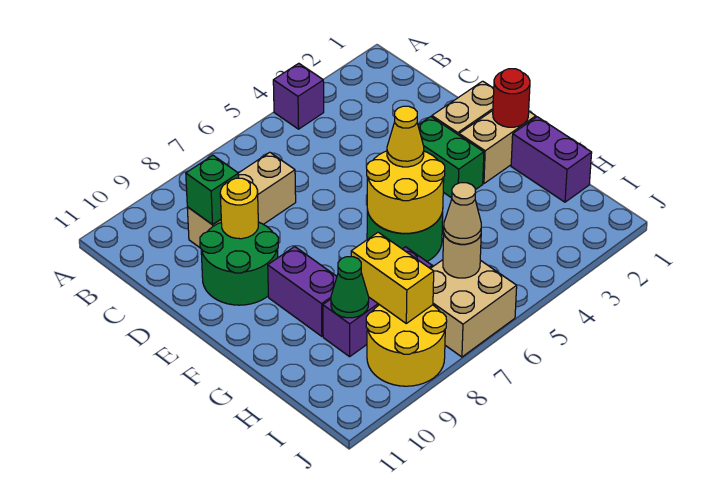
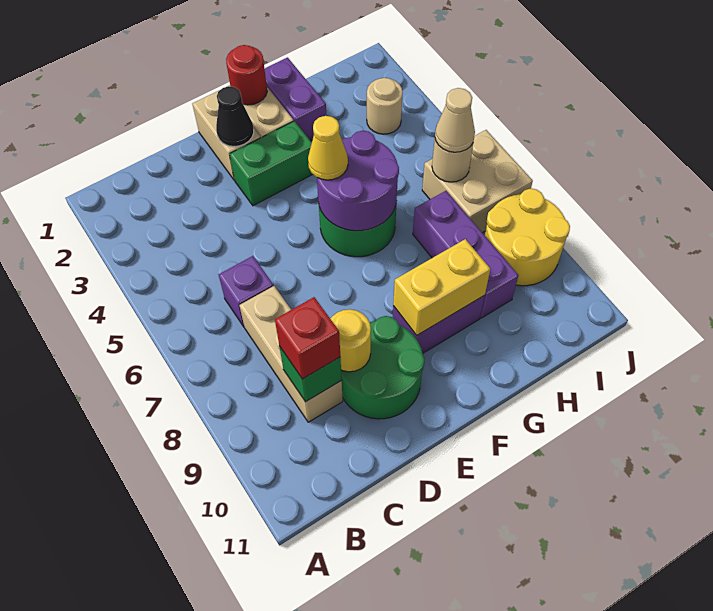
purple 1x1 brick [273,63,324,129] -> purple 1x1 brick moved to [219,256,273,327]
none -> red 1x1 brick [275,297,340,379]
none -> black 1x1 cone [216,86,254,146]
yellow 2x2 round brick [367,151,445,233] -> purple 2x2 round brick [317,131,399,231]
purple 1x2 brick [511,117,592,202] -> purple 1x2 brick turned to [265,58,326,141]
yellow 1x2 brick [351,232,434,323] -> yellow 1x2 brick moved to [393,239,490,335]
green 1x1 cone [331,257,369,318] -> none
none -> tan 1x1 round brick [367,78,403,134]

